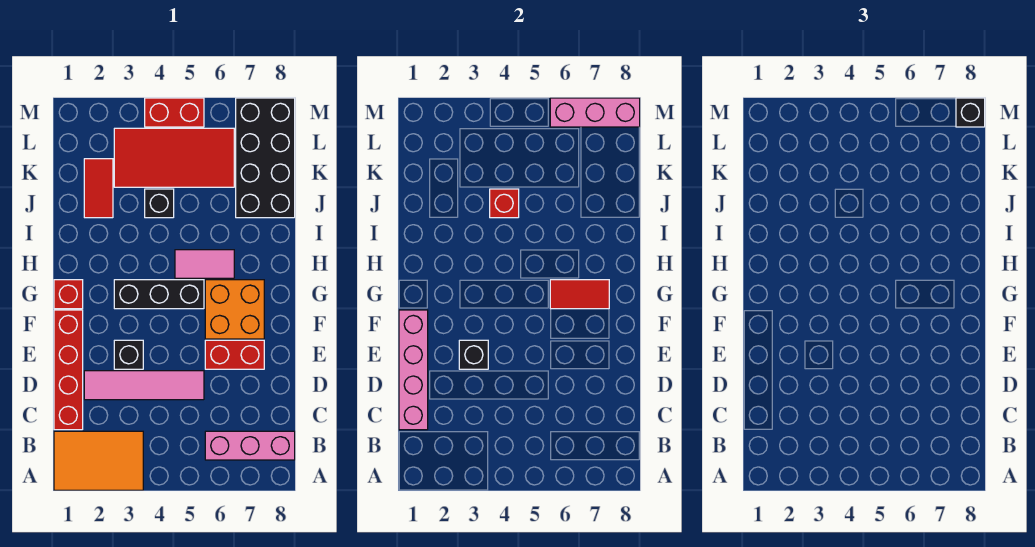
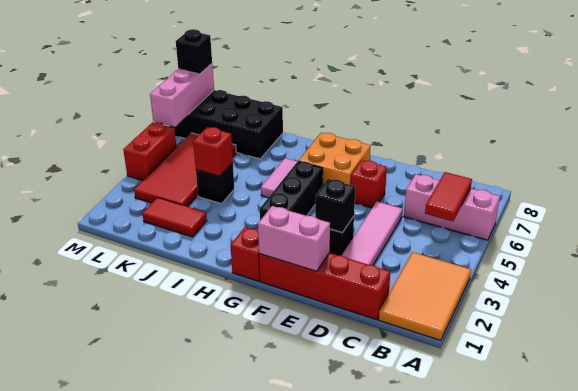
pink 1x3 brick [205,431,295,460] -> pink 1x3 brick turned to [404,174,500,240]
pink 1x4 brick [399,310,428,430] -> pink 1x2 brick [258,206,330,271]
red 1x2 brick [205,340,264,369] -> red 1x1 brick [351,160,387,208]
red 1x2 tile [550,280,609,309] -> red 1x2 tile moved to [425,172,472,221]

